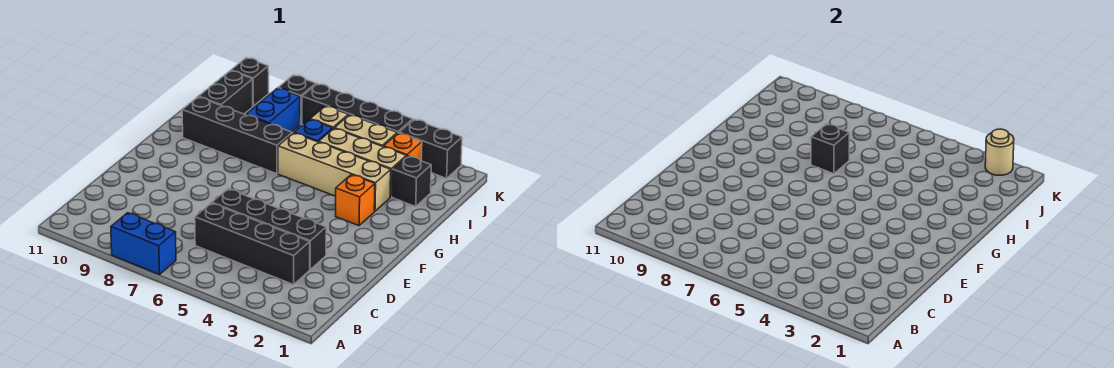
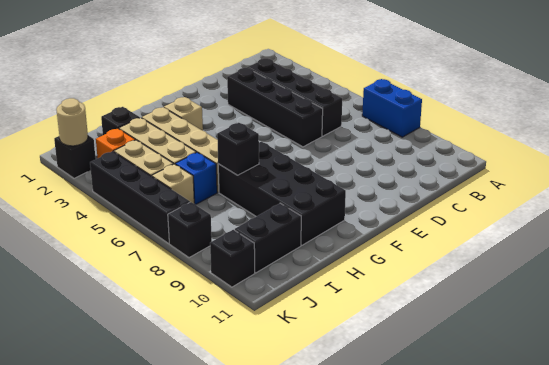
orange 1x1 brick [336,175,375,226] -> tan 1x1 brick [164,97,203,131]
black 1x4 brick [182,97,292,174] -> black 2x4 brick [218,142,346,245]
blue 1x2 brick [246,88,300,132] -> none
black 1x2 brick [399,119,462,178] -> black 1x1 brick [54,135,96,178]

